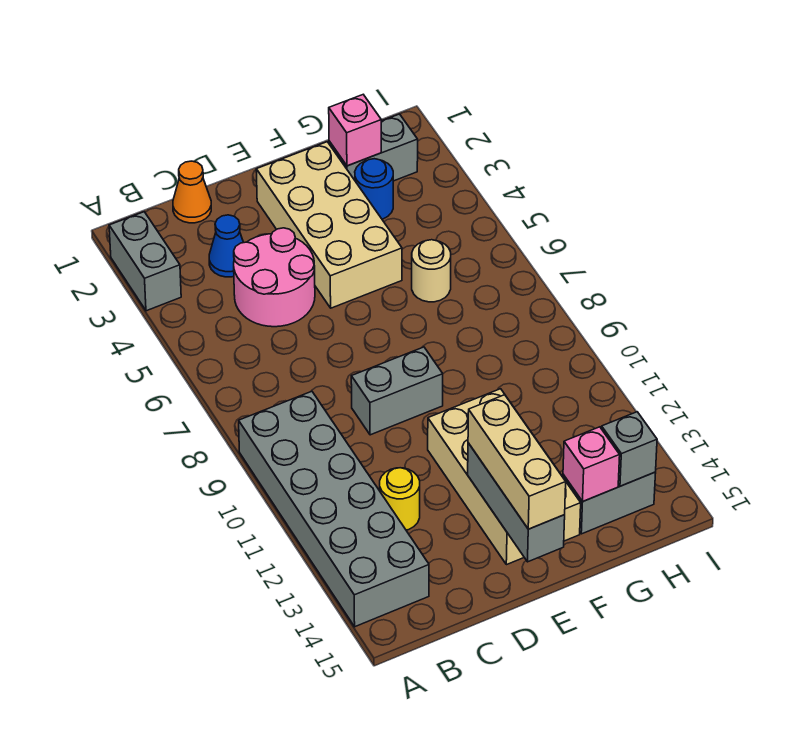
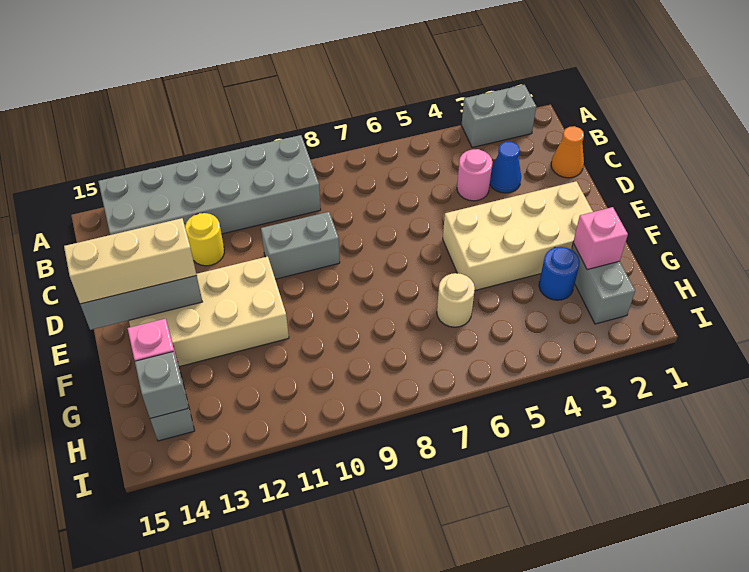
pink 2x2 round brick [234,228,315,327] -> pink 1x1 round brick [457,149,492,201]
grey 1x2 brick [351,347,443,435] -> grey 1x2 brick turned to [261,212,340,279]

